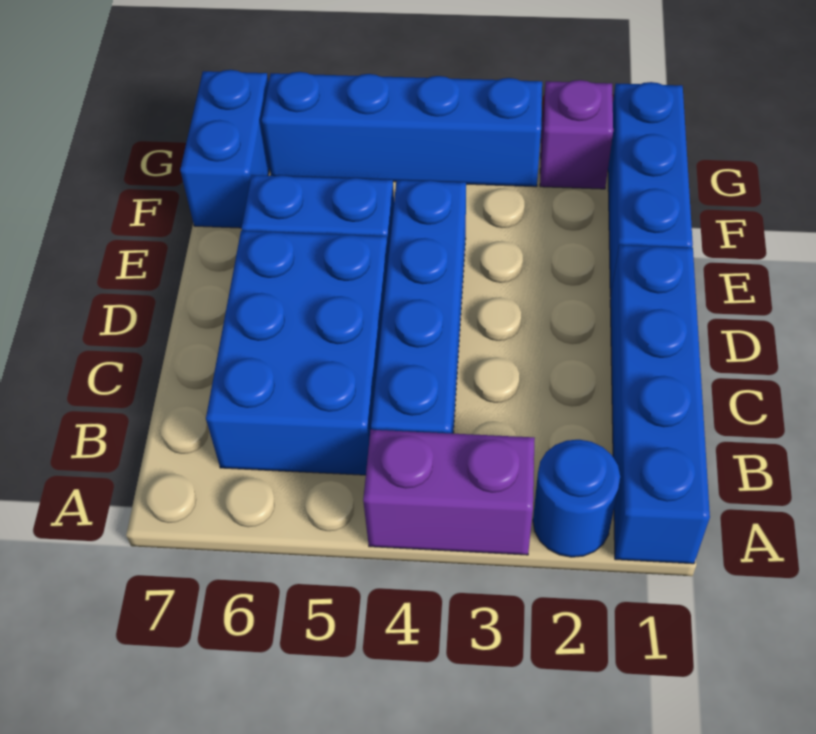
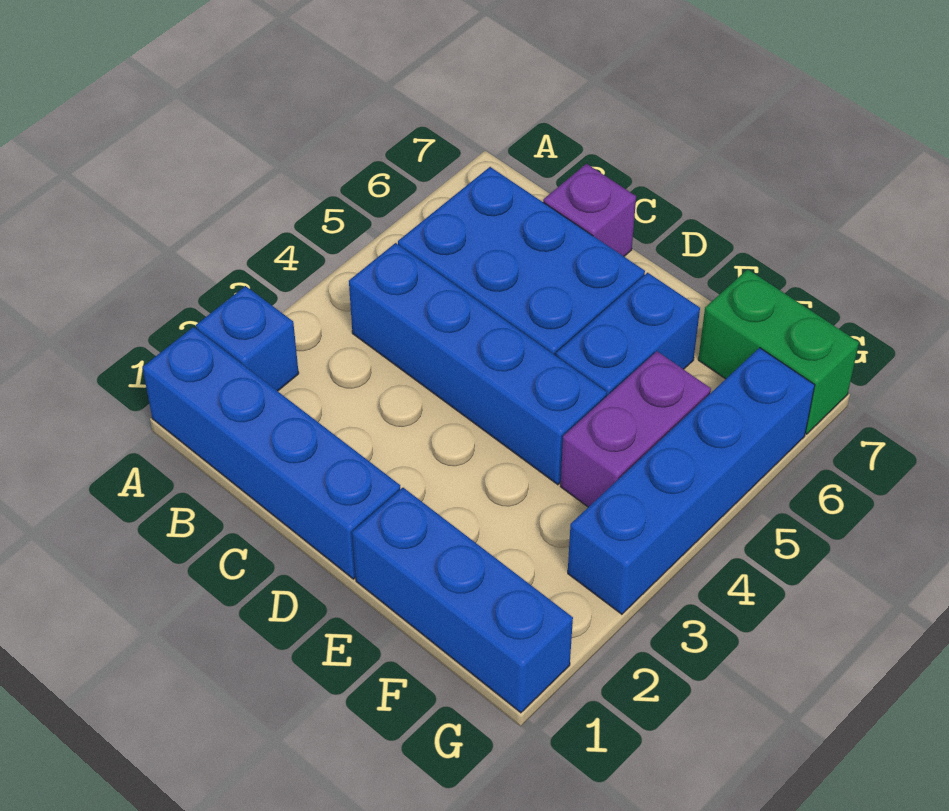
blue 1x1 round brick [533,440,620,557] -> blue 1x1 brick [196,286,299,391]
purple 1x2 brick [363,430,535,555] -> purple 1x2 brick moved to [561,351,711,507]
blue 1x2 brick [180,70,270,228] -> green 1x2 brick [698,269,859,434]
purple 1x1 brick [540,80,613,189] -> purple 1x1 brick moved to [543,164,636,256]

